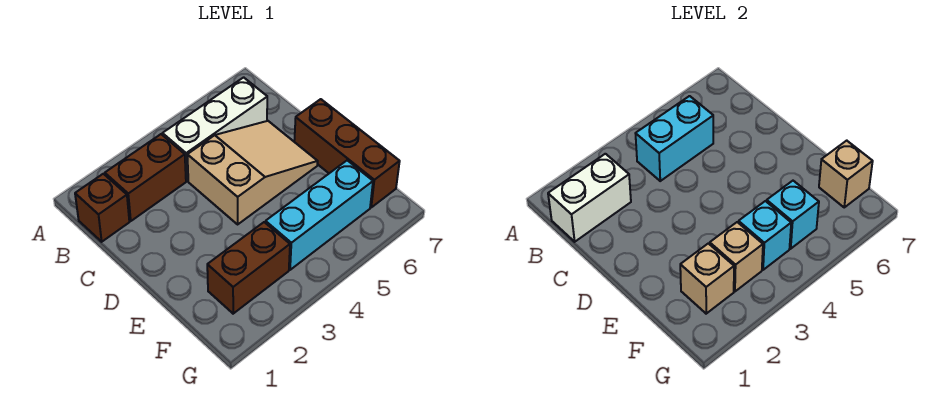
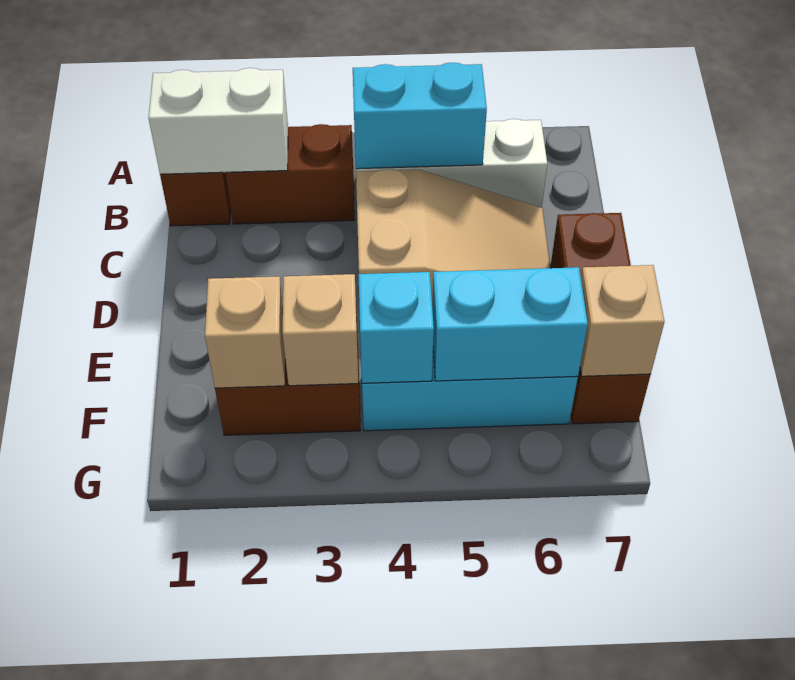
cyan 1x1 brick [767,181,819,249] -> cyan 1x2 brick [432,267,588,381]

